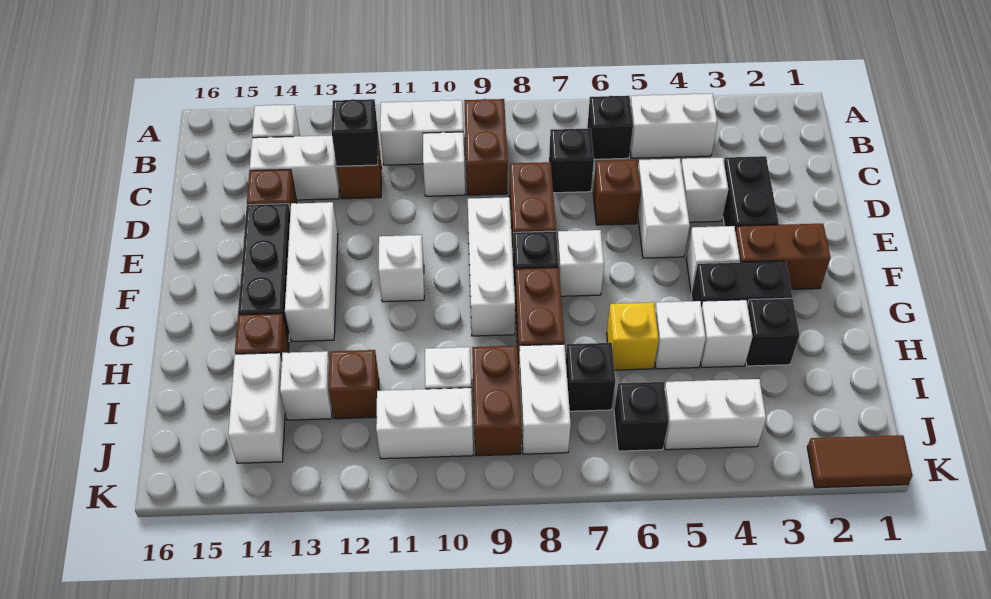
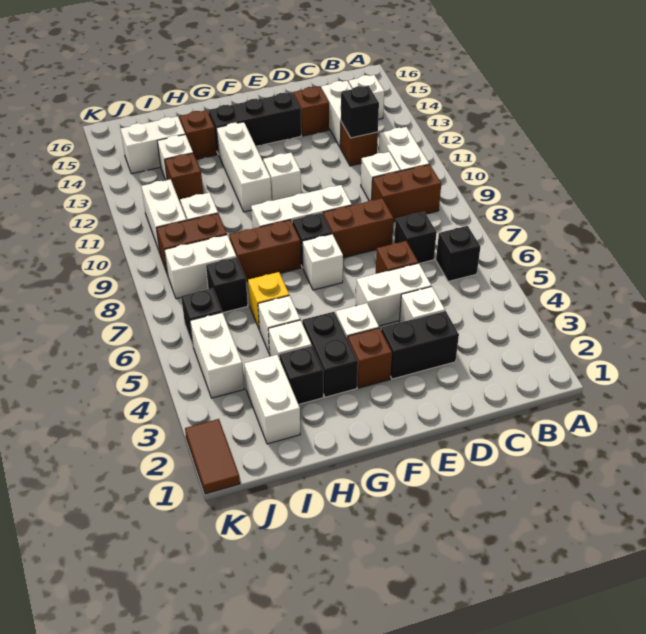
white 1x2 brick [630,93,718,158] -> white 1x2 brick moved to [244,355,300,444]
white 1x3 brick [285,202,338,341] -> white 1x3 brick turned to [216,122,272,212]
brown 1x2 brick [735,224,830,290] -> brown 1x1 brick [348,328,392,388]

